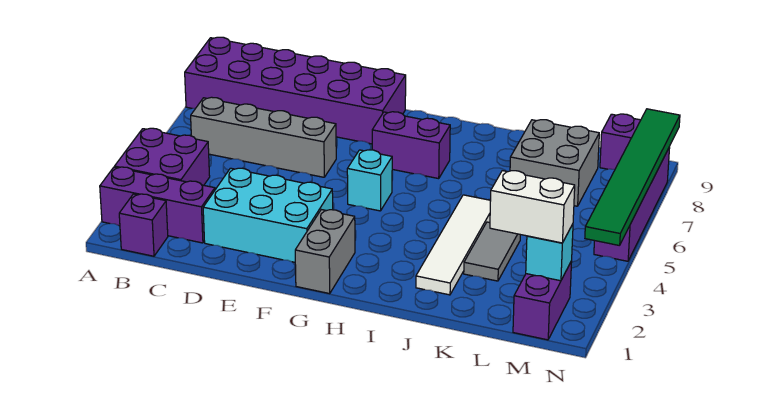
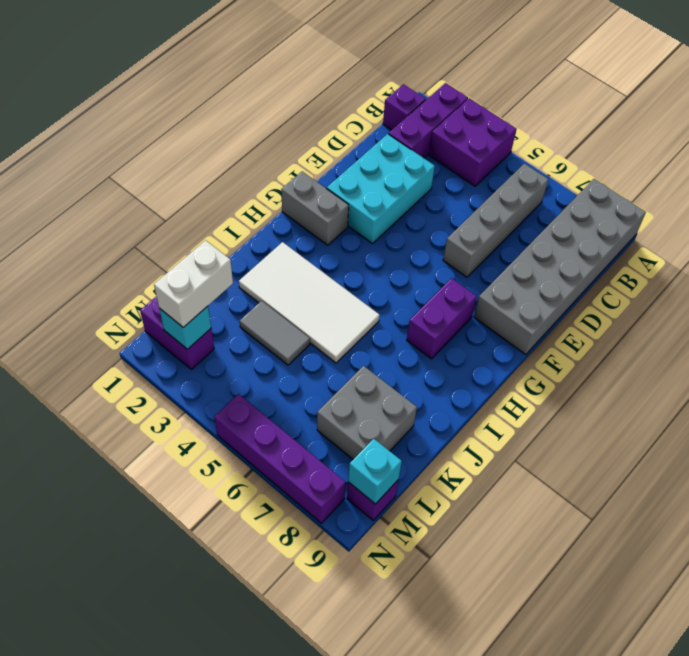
purple 2x6 brick [185,37,406,144] -> grey 2x6 brick [474,179,646,355]
cyan 1x1 brick [347,150,392,211] -> cyan 1x1 brick moved to [348,439,402,504]
white 1x4 tile [416,195,491,295] -> white 2x4 tile [239,242,380,363]
green 1x6 tile [585,109,680,246] -> none

